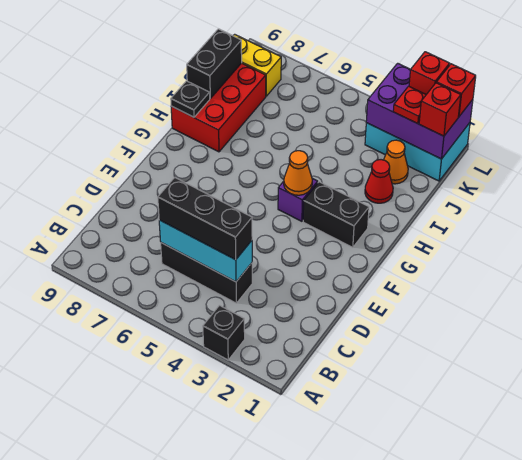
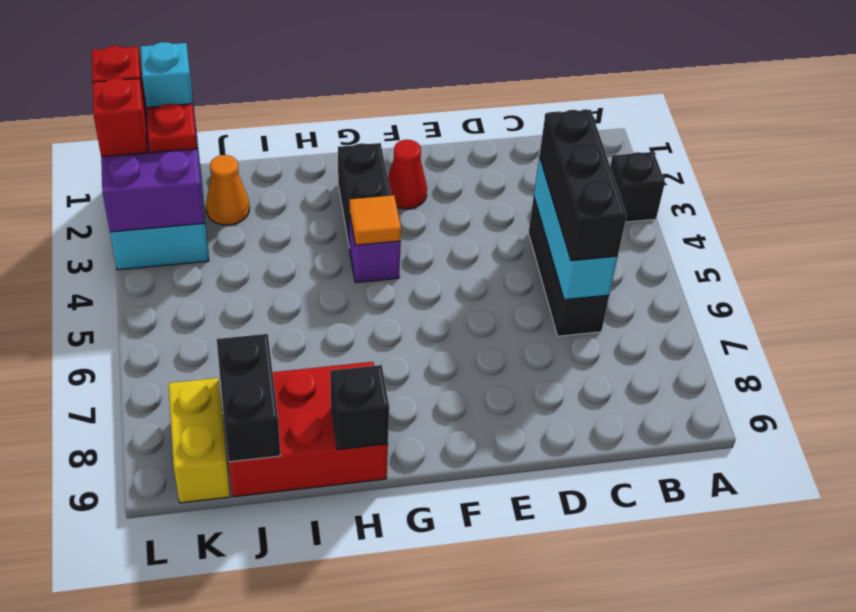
orange 1x1 cone [284,151,312,195] -> orange 1x1 tile [350,195,401,245]
black 1x1 plate [171,81,210,117] -> black 1x1 brick [330,365,389,450]
red 1x1 cone [365,160,393,203] -> red 1x1 cone moved to [388,140,427,209]
black 1x2 brick [187,29,242,98] -> black 1x2 brick turned to [217,334,281,462]
red 1x1 brick [419,83,461,136] -> cyan 1x1 brick [141,42,193,107]

